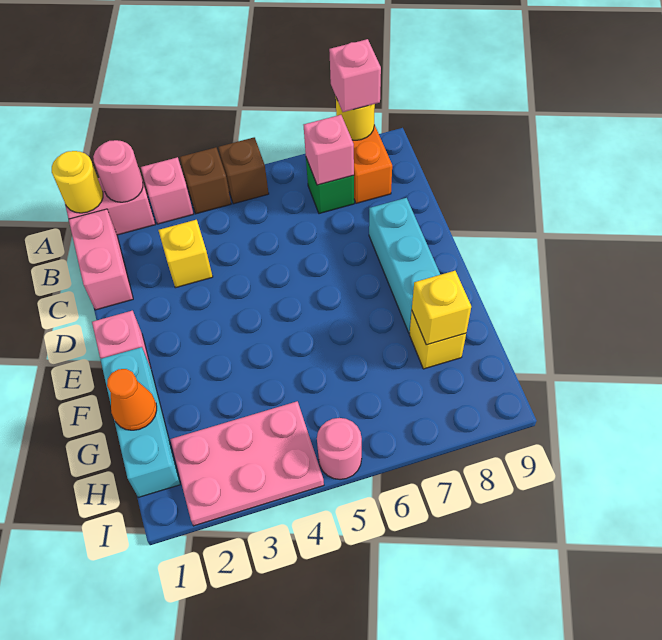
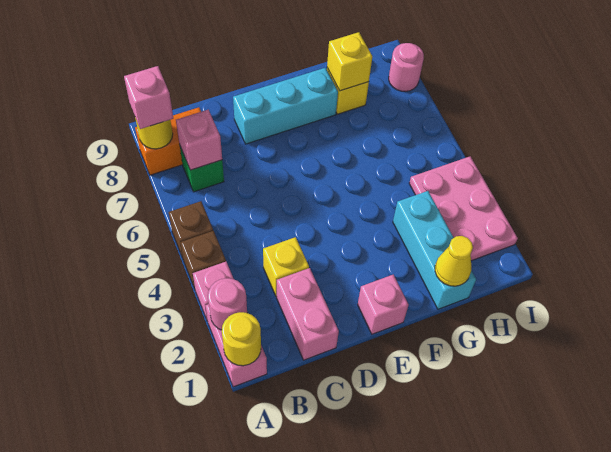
pink 1x2 brick [69,209,133,310] -> pink 1x2 brick turned to [277,268,339,360]
cyan 1x3 brick [100,347,180,497] -> cyan 1x3 brick turned to [393,191,476,309]
orange 1x1 cone [107,369,157,430] -> yellow 1x1 cone [435,236,473,286]
pink 1x1 round brick [317,418,362,479] -> pink 1x1 round brick moved to [389,43,424,92]

